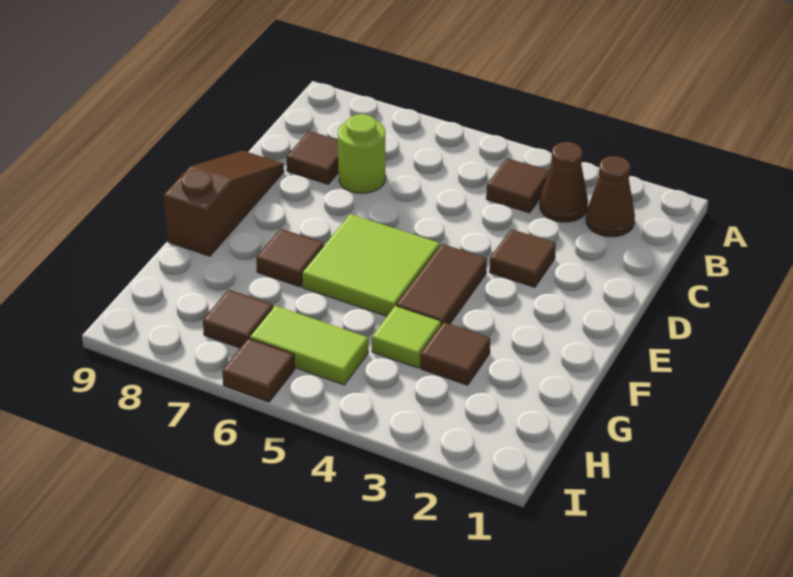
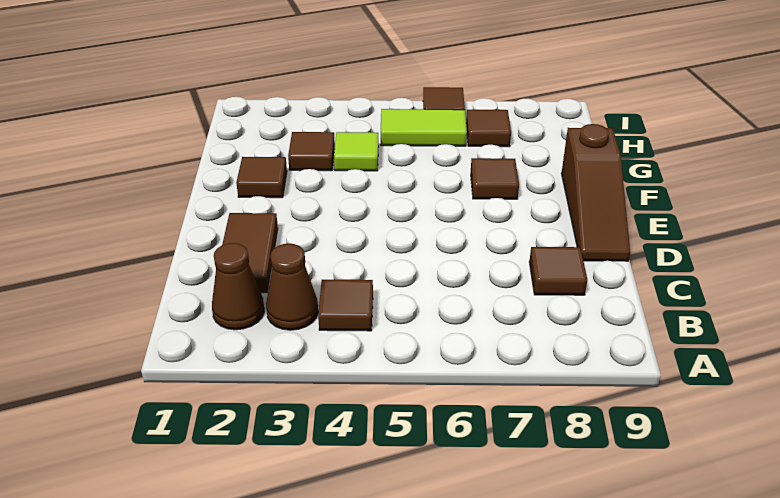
lime 1x1 round brick [338,114,386,193] -> none
brown 1x1 tile [490,229,556,287] -> brown 1x1 tile moved to [236,157,287,198]
brown 1x2 tile [396,244,487,325] -> brown 1x2 tile moved to [222,213,278,293]
lime 2x2 tile [302,214,440,316] -> none

